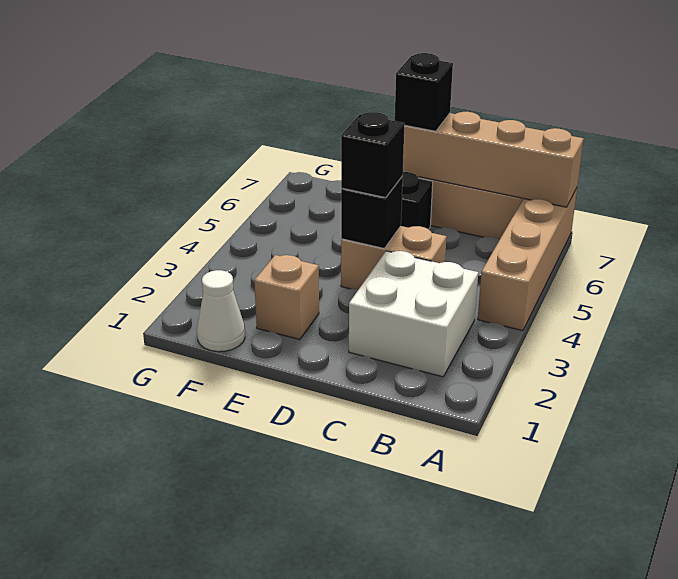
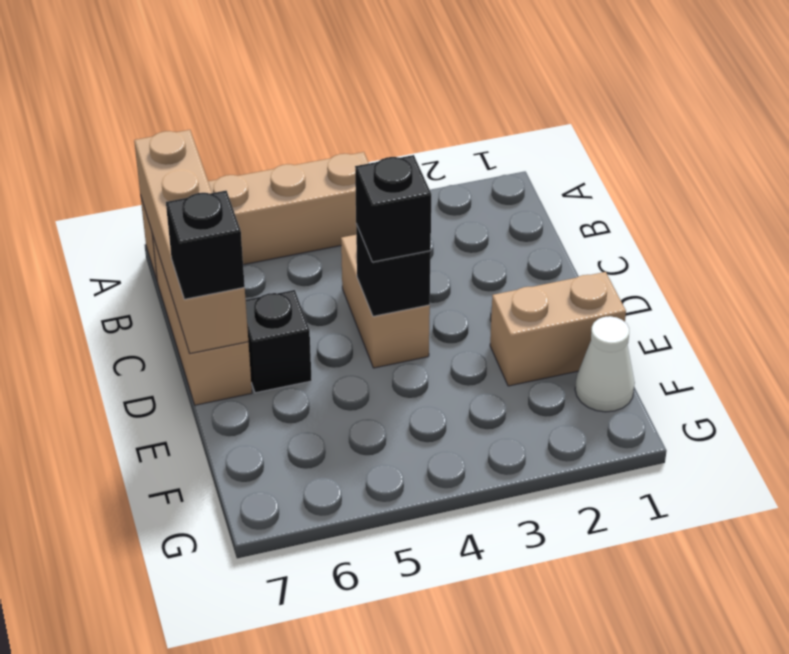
white 2x2 brick [349,251,478,377] -> none
tan 1x1 brick [254,255,319,339] -> tan 1x2 brick [490,272,626,386]

